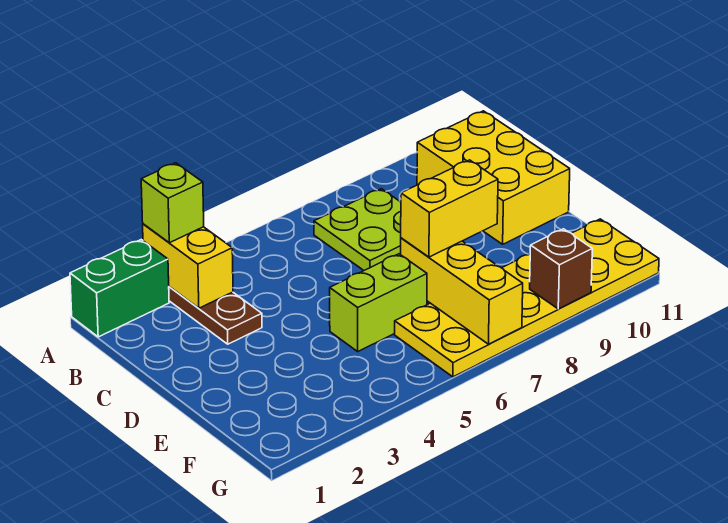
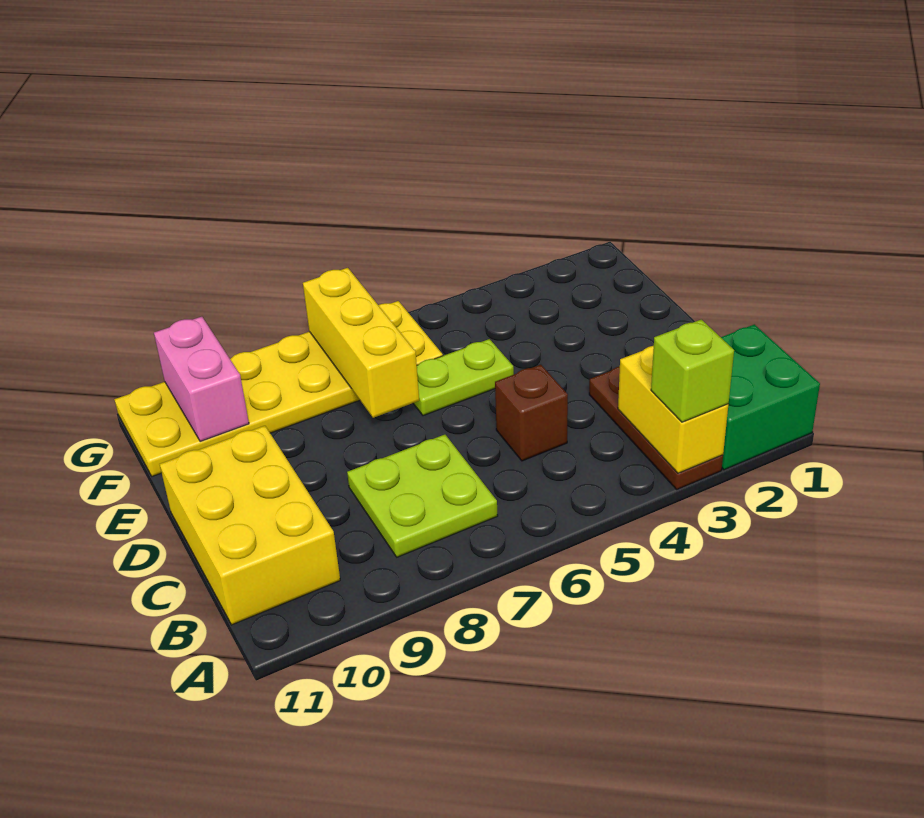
green 1x2 brick [70,240,169,337] -> green 2x2 brick [721,324,820,470]
lime 1x2 brick [330,254,427,351] -> lime 1x2 plate [413,339,514,416]
yellow 1x2 brick [401,160,498,257] -> none
none -> pink 1x2 brick [154,317,249,442]
brown 1x1 brick [530,229,592,309] -> brown 1x1 brick moved to [495,365,568,461]

